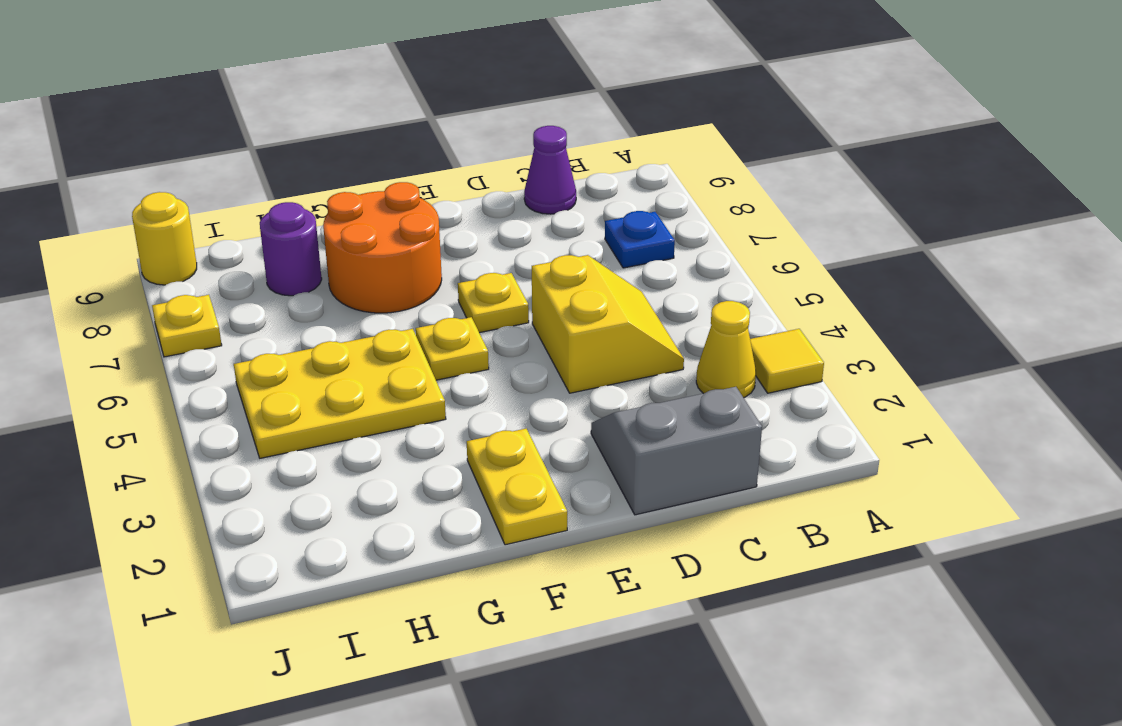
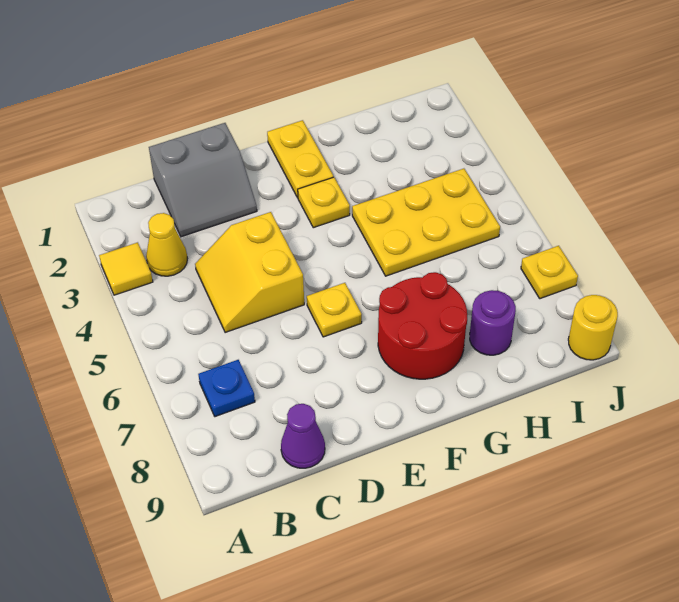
yellow 1x1 plate [416,317,489,380] -> yellow 1x1 plate moved to [298,177,350,228]
orange 2x2 round brick [323,182,442,313] -> red 2x2 round brick [378,272,467,379]

